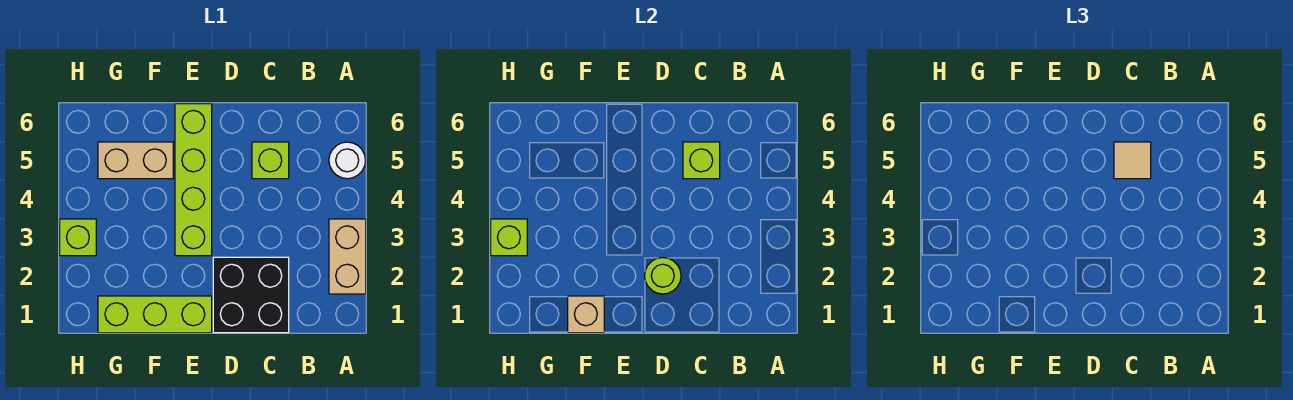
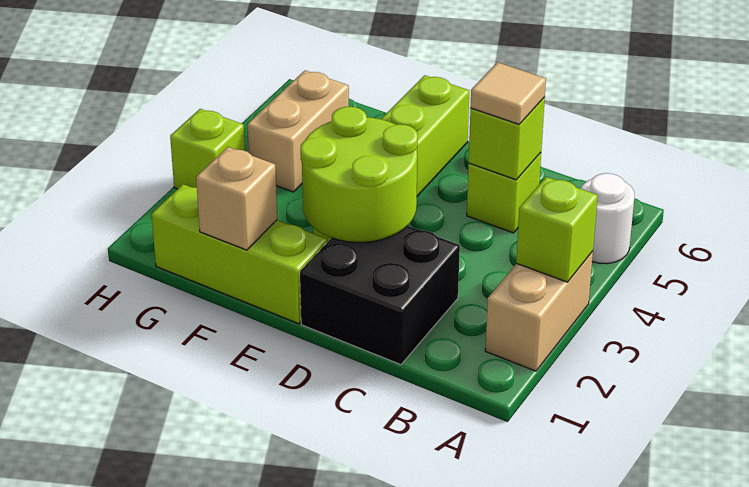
lime 1x1 round brick [645,258,681,294] -> lime 2x2 round brick [301,107,418,242]
tan 1x2 brick [98,142,173,179] -> tan 1x2 brick turned to [247,70,349,192]
lime 1x1 brick [491,219,527,256] -> lime 1x1 brick moved to [516,177,598,282]

